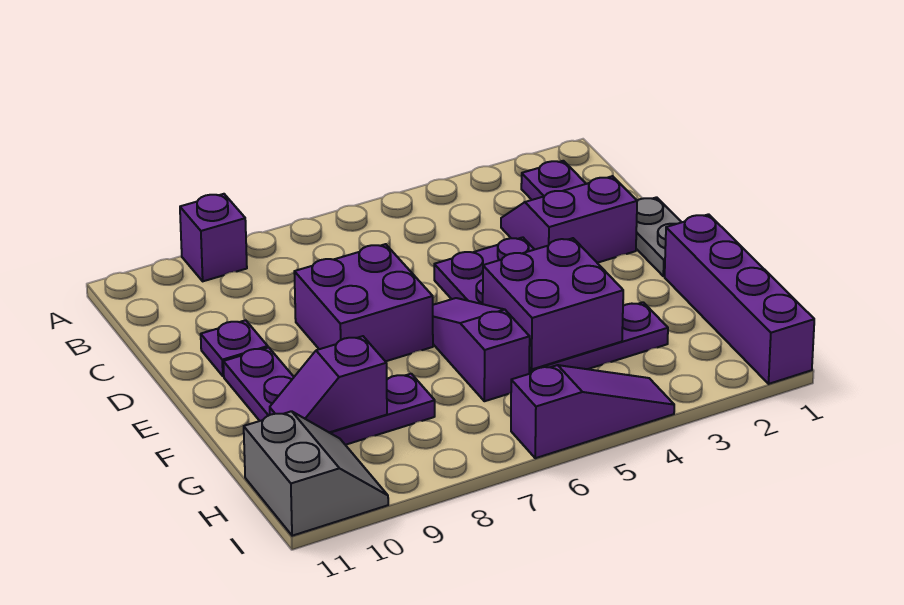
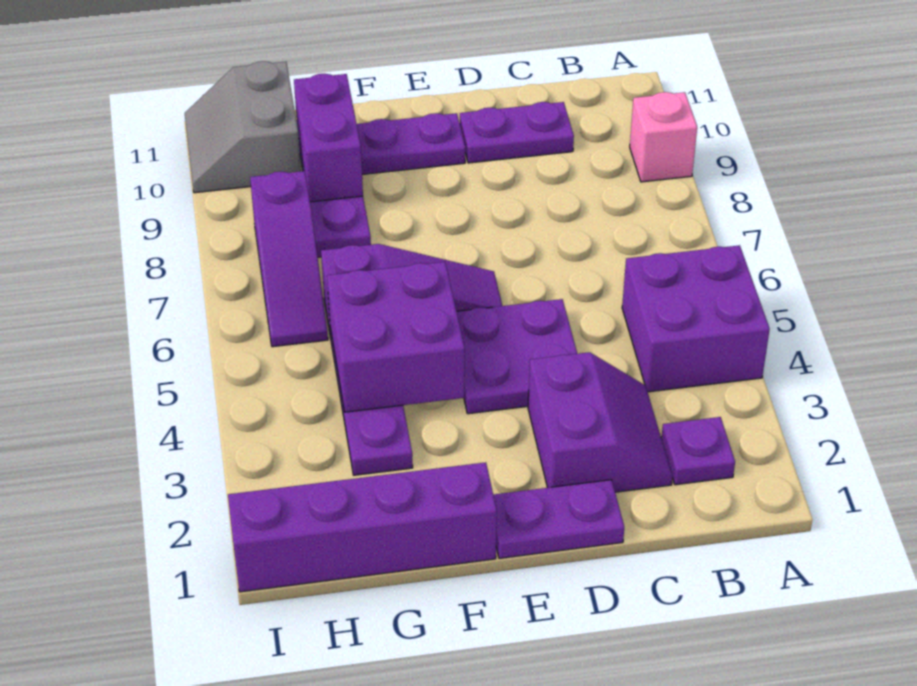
purple 1x1 brick [180,194,247,281] -> pink 1x1 brick [630,92,697,182]
grey 1x2 plate [636,197,682,276] -> purple 1x2 plate [493,480,624,558]
purple 2x2 brick [294,244,433,361] -> purple 2x2 brick moved to [622,245,770,392]
purple 1x1 plate [201,320,268,376] -> purple 1x2 plate [460,102,574,163]
purple 1x2 slope [270,336,387,433] -> purple 1x2 brick [294,74,363,202]
grey 2x2 slope [244,411,388,536] -> grey 2x2 slope turned to [185,61,301,193]
purple 1x3 slope [511,365,674,458] -> purple 1x3 slope moved to [250,171,328,347]

